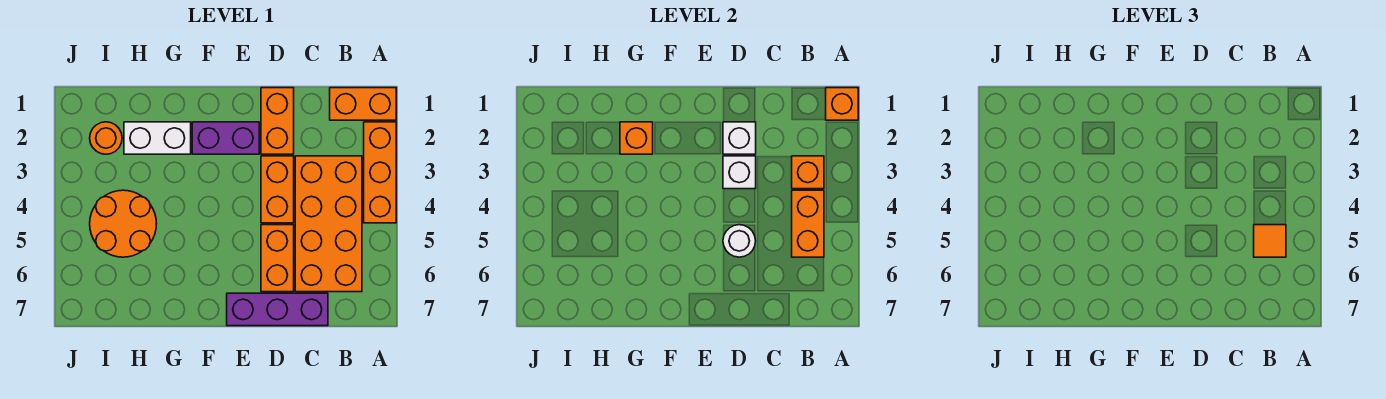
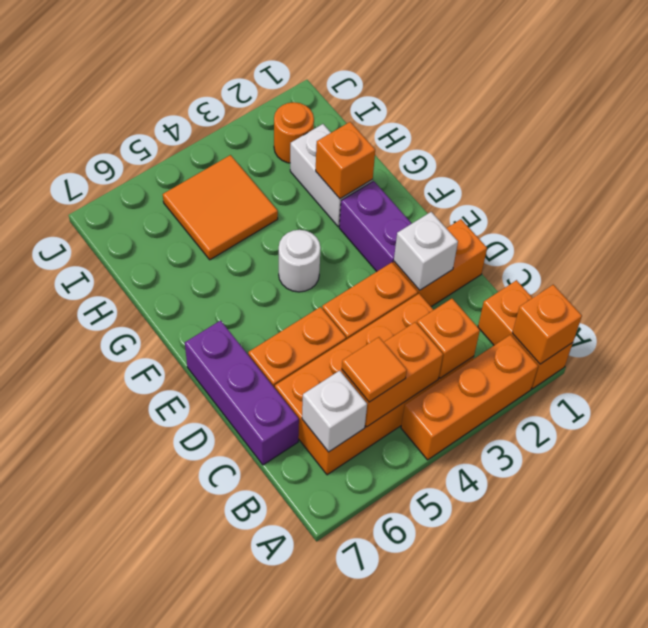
white 1x1 brick [723,156,756,189] -> white 1x1 brick moved to [302,371,367,452]
white 1x1 round brick [723,225,756,257] -> white 1x1 round brick moved to [279,230,321,292]
orange 2x2 round brick [90,190,156,257] -> orange 2x2 tile [163,155,278,260]

